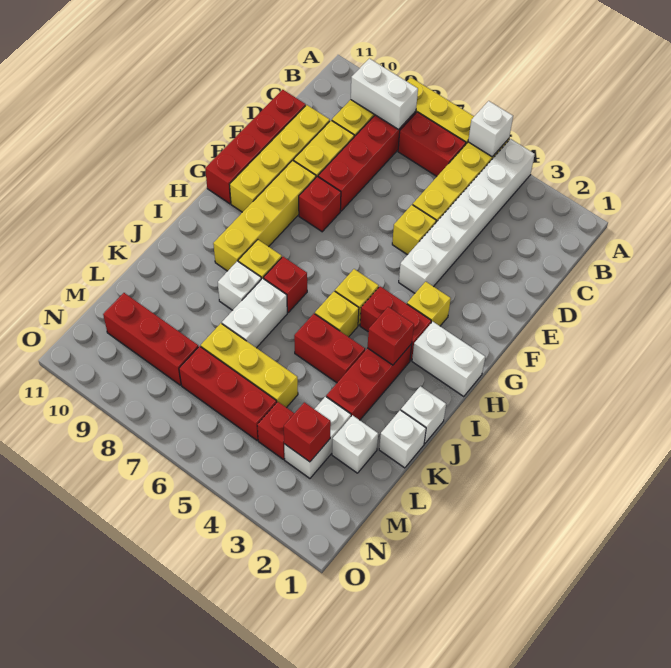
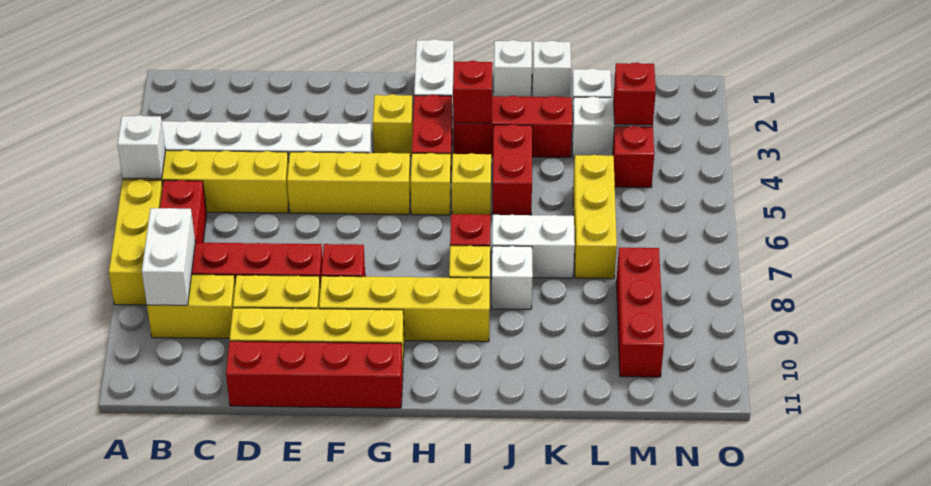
yellow 1x1 brick [392,205,436,255] -> yellow 1x3 brick [287,152,411,215]
red 1x3 brick [179,346,277,440] -> none

